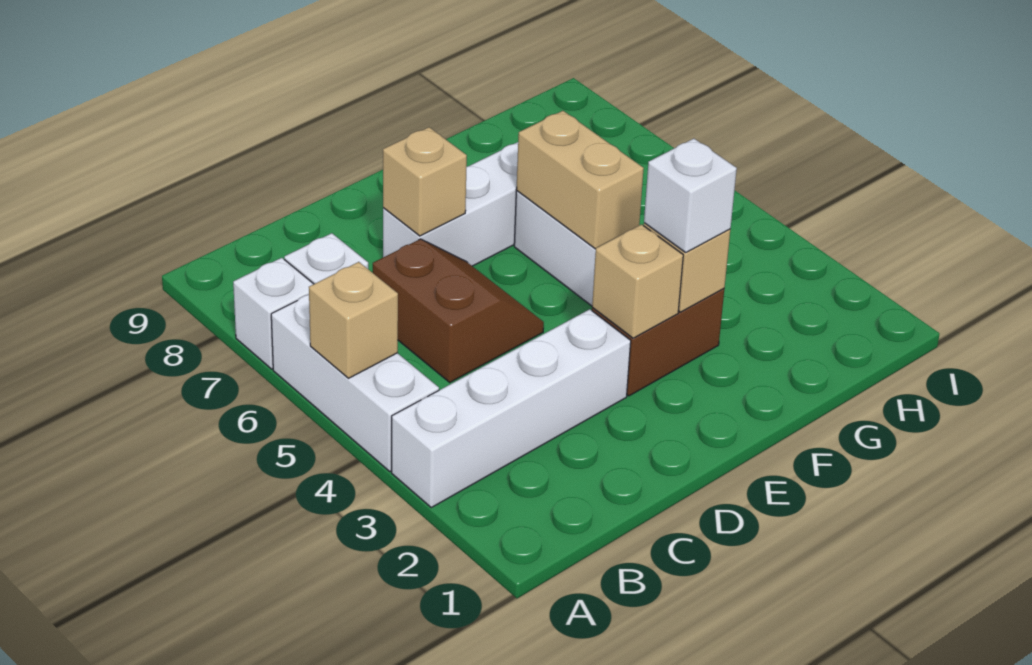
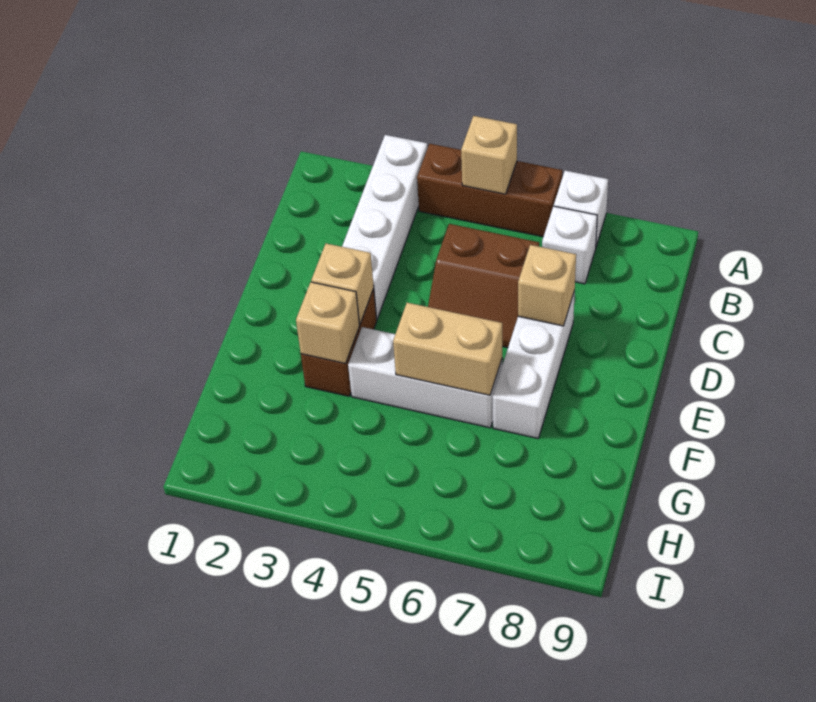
white 1x3 brick [271,295,439,471] -> brown 1x3 brick [417,144,562,237]
white 1x1 brick [644,139,737,252] -> none

